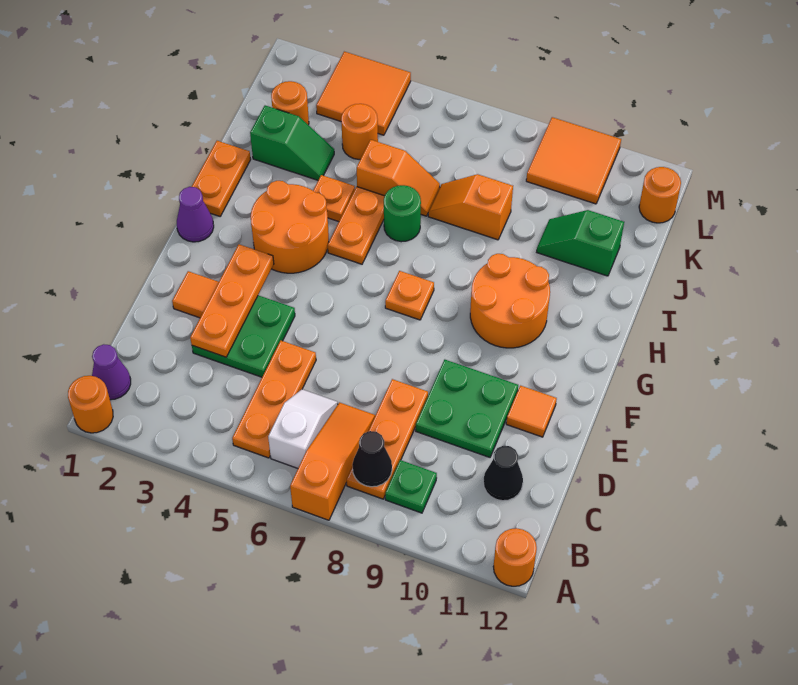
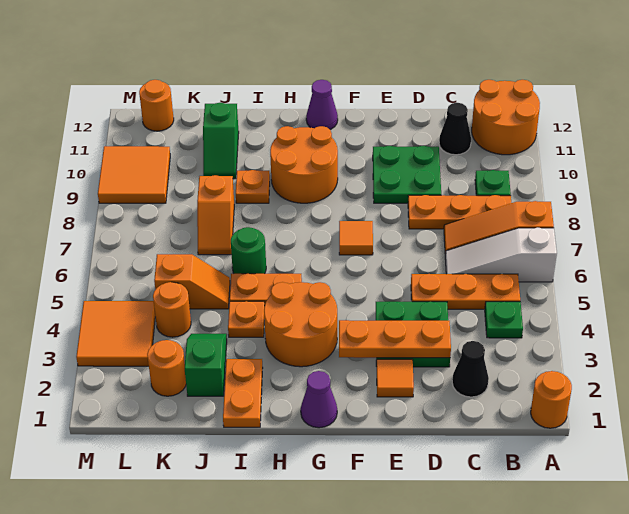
orange 1x1 round brick [493,528,537,586] -> orange 2x2 round brick [472,80,540,155]
purple 1x1 cone [92,344,131,400] -> purple 1x1 cone moved to [306,80,338,129]
none -> green 1x1 plate [485,302,523,338]
white 1x2 slope [268,389,338,468] -> white 1x3 slope [445,228,557,282]
black 1x1 cone [352,431,392,487] -> black 1x1 cone moved to [452,341,489,397]
orange 1x1 tile [506,386,557,437] -> orange 1x1 tile moved to [339,221,373,255]
orange 1x1 plate [385,271,434,320] -> orange 1x1 plate moved to [236,170,270,203]
orange 1x2 plate [192,141,251,216] -> orange 1x2 plate turned to [223,359,263,427]
orange 1x2 slope [357,140,440,216] -> orange 1x2 slope turned to [154,254,230,309]

